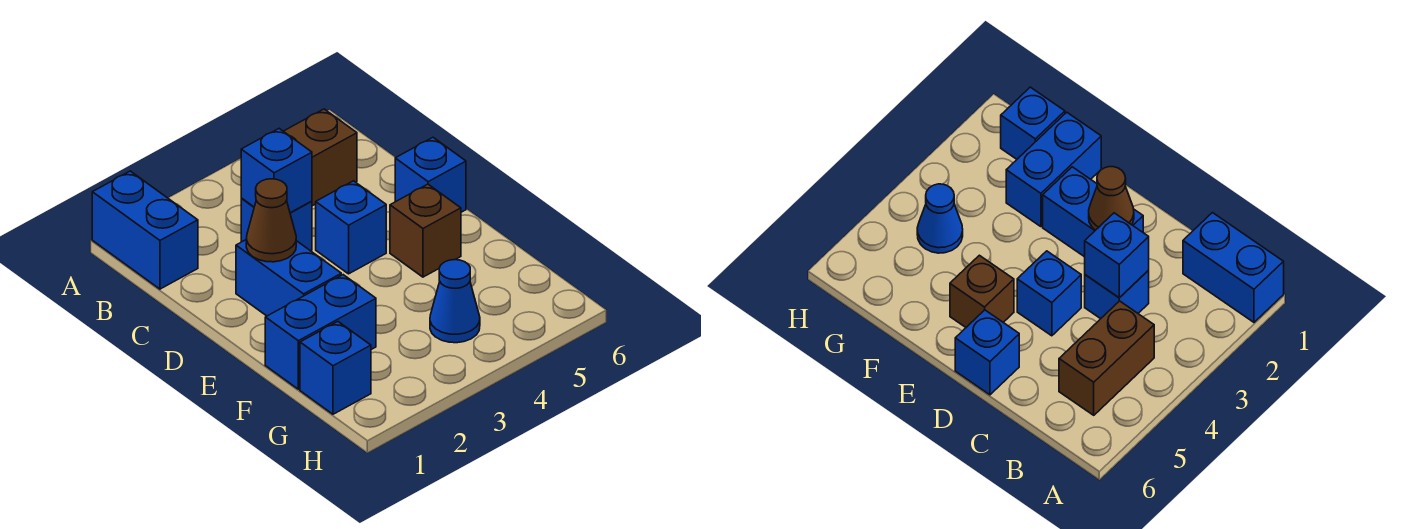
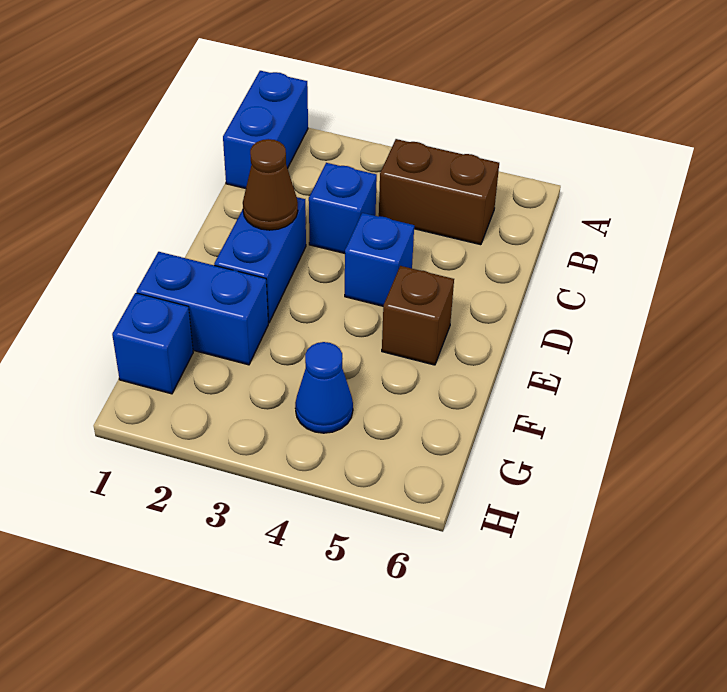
blue 1x1 brick [241,129,312,213] -> none
blue 1x1 brick [395,138,466,212] -> none

